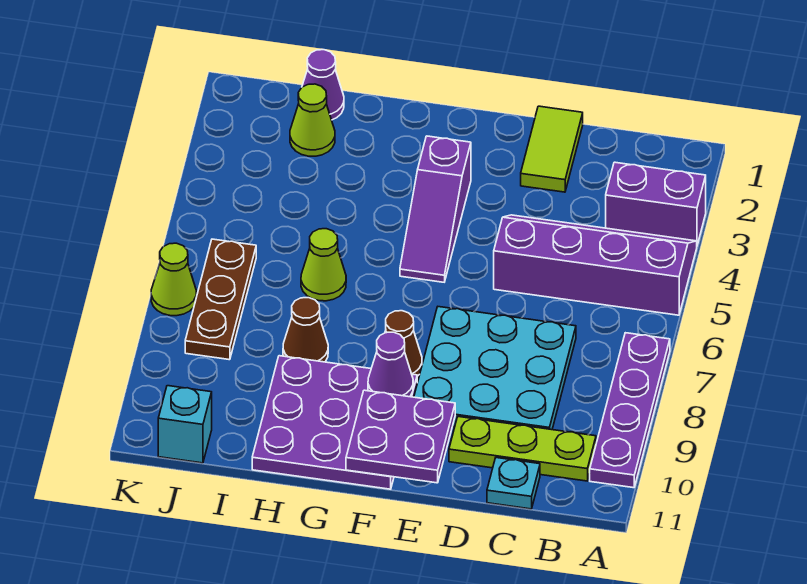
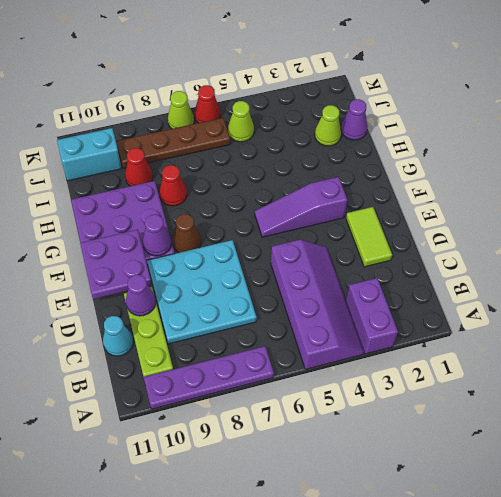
cyan 1x1 plate [487,458,540,509] -> cyan 1x1 cone [103,316,133,356]
lime 1x2 tile [521,106,583,192] -> lime 1x2 tile turned to [346,207,392,267]
none -> purple 1x1 cone [126,275,156,316]
lime 1x1 cone [301,229,346,301] -> lime 1x1 cone moved to [228,101,254,142]
brown 1x1 cone [283,298,328,362] -> red 1x1 cone [159,165,187,206]
none -> red 1x1 cone [125,148,153,186]
brown 1x3 plate [185,239,256,360] -> brown 1x4 plate [116,118,230,168]
cyan 1x1 brick [158,386,212,463] -> cyan 1x2 brick [57,128,122,181]
none -> red 1x1 cone [194,85,220,123]

